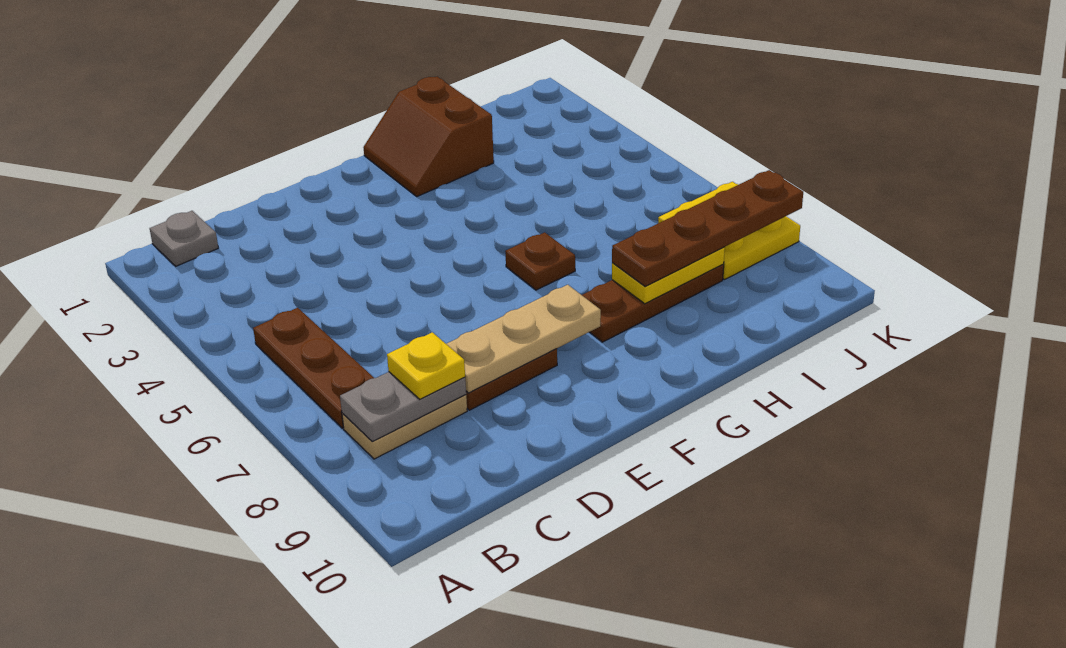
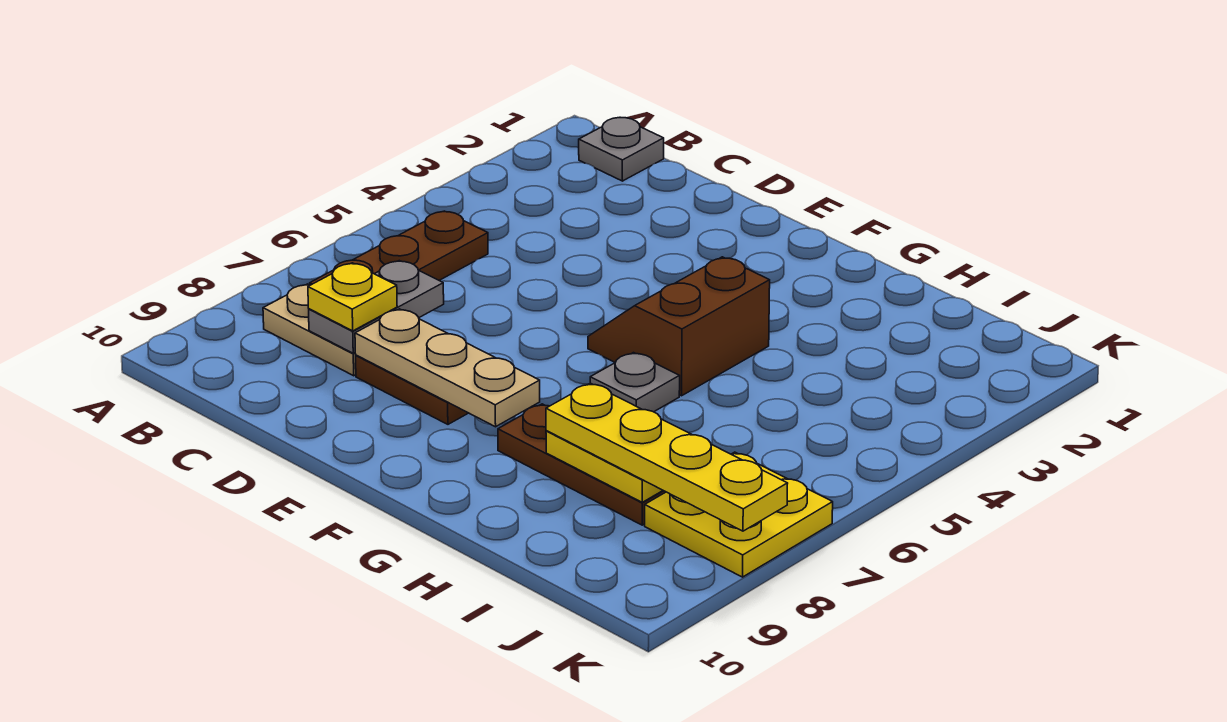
grey 1x2 plate [340,372,466,442] -> grey 1x2 plate turned to [309,261,444,353]
brown 2x2 slope [363,77,494,196] -> brown 2x2 slope moved to [588,257,770,396]
brown 1x1 plate [505,232,575,290] -> grey 1x1 plate [590,353,680,412]
brown 1x4 plate [612,170,803,287] -> yellow 1x4 plate [546,383,788,531]

